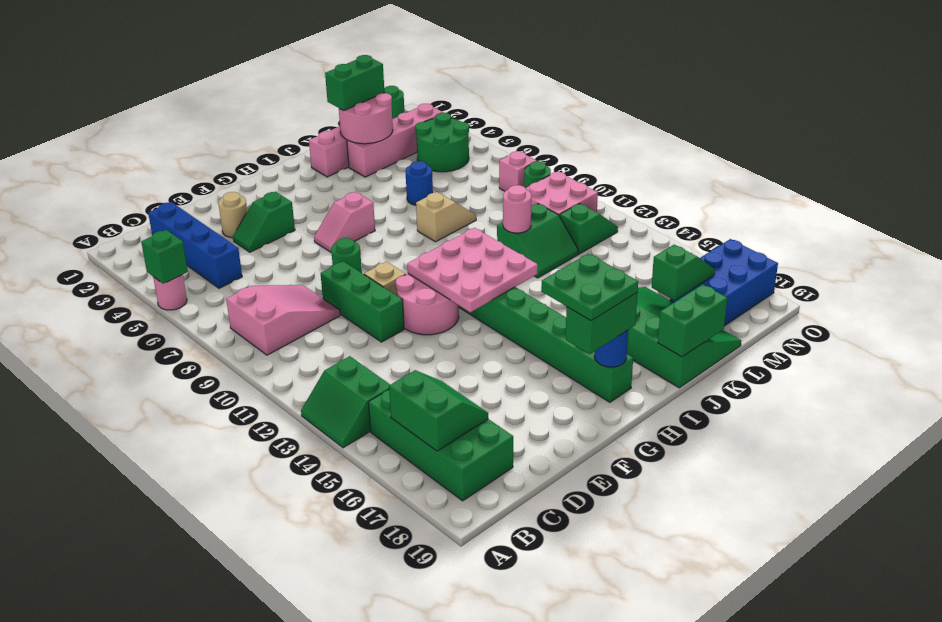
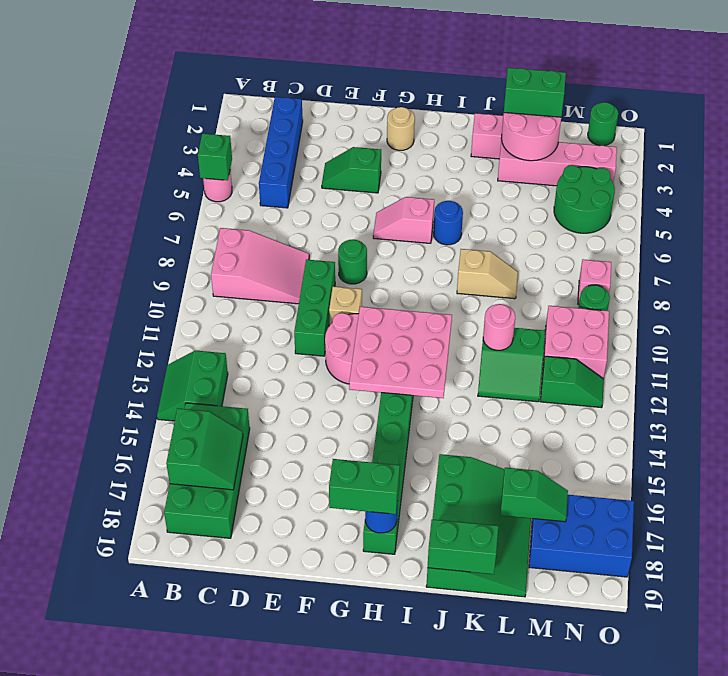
tan 1x1 round brick [218,192,247,238] -> tan 1x1 round brick moved to [387,107,415,150]
green 2x2 plate [541,253,638,321] -> none
blue 1x1 round brick [406,161,433,205] -> blue 1x1 round brick moved to [433,201,463,245]

